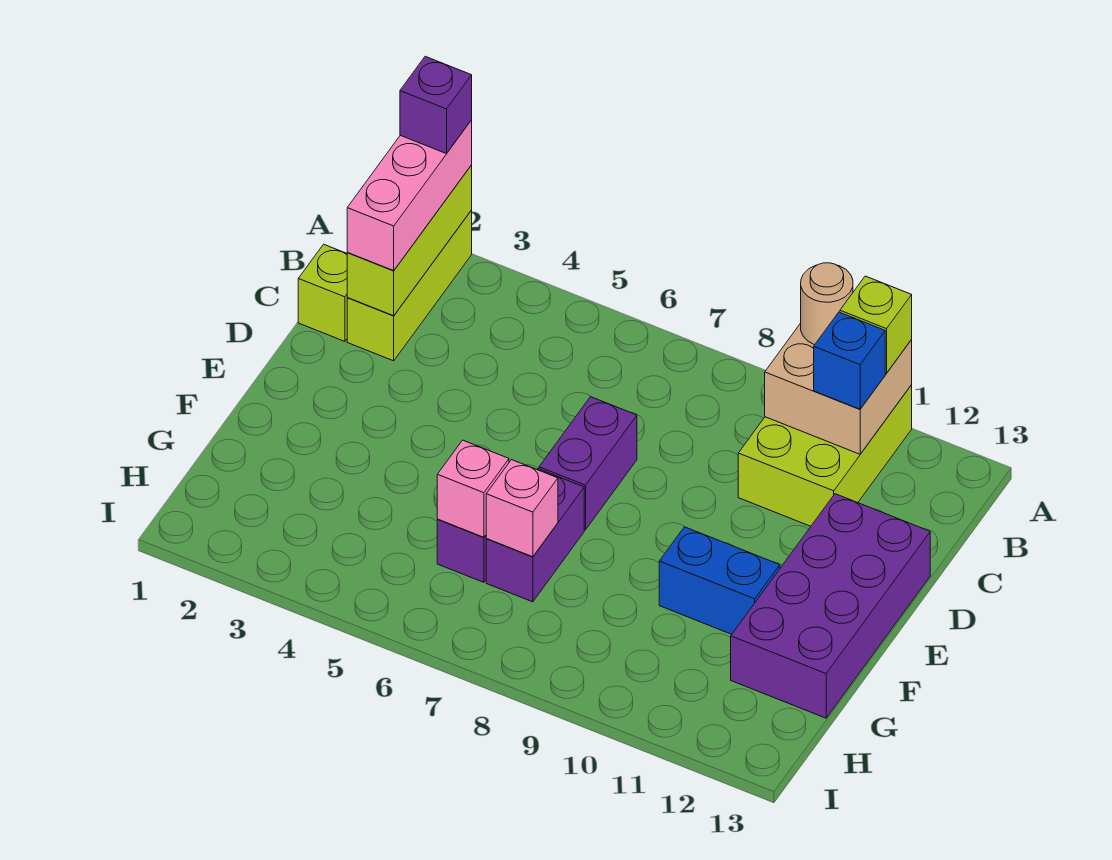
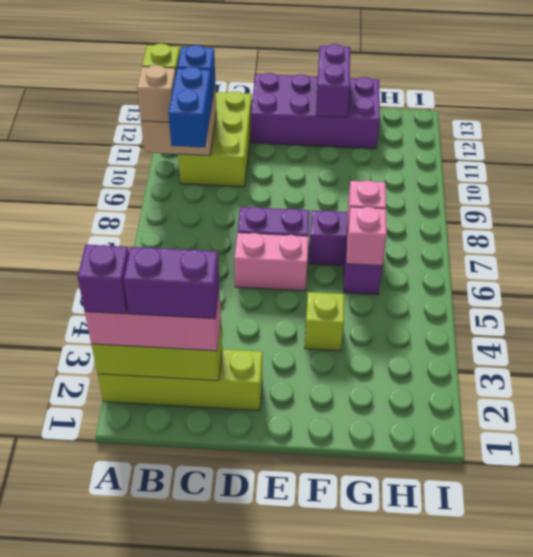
lime 1x3 brick [347,210,472,361] -> lime 1x4 brick [98,349,263,410]
lime 2x3 brick [738,385,912,526] -> lime 2x3 brick turned to [178,91,252,187]
tan 1x1 round brick [801,263,853,345] -> tan 1x1 brick [137,65,176,122]
none -> purple 1x2 brick [124,247,219,319]
lime 1x1 brick [298,244,347,341] -> lime 1x1 brick moved to [305,292,344,351]
none -> pink 1x2 brick [235,233,309,291]
blue 1x2 brick [659,527,780,634] -> blue 1x2 brick moved to [168,67,212,148]
none -> purple 1x2 brick [316,44,350,118]

